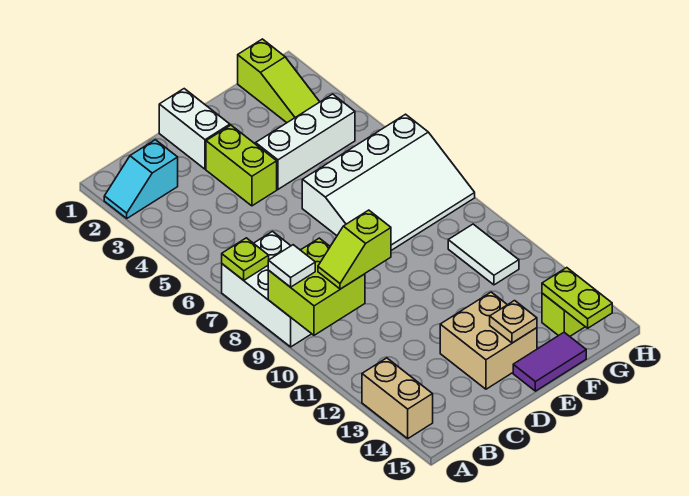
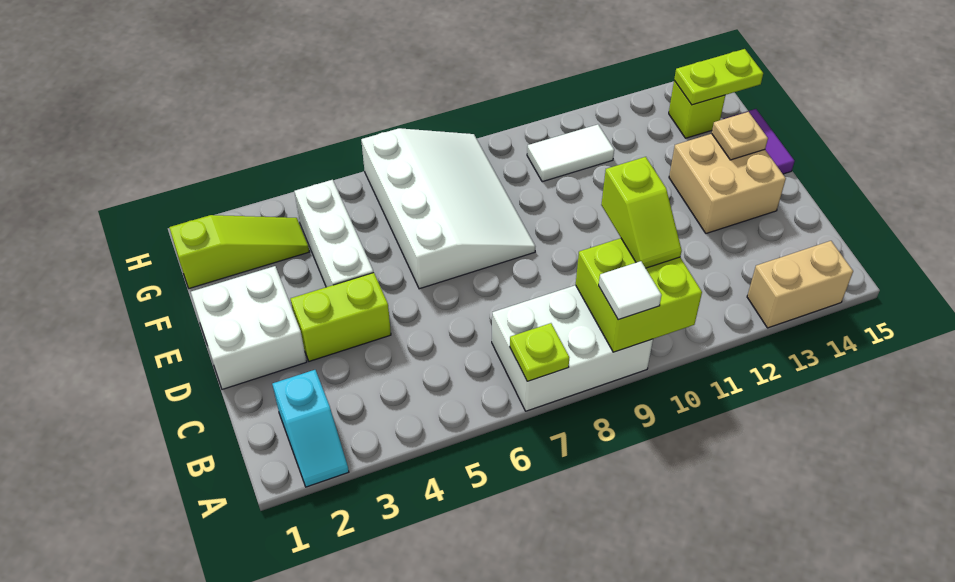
white 1x2 brick [159,89,230,169] -> white 2x2 brick [191,266,307,389]

